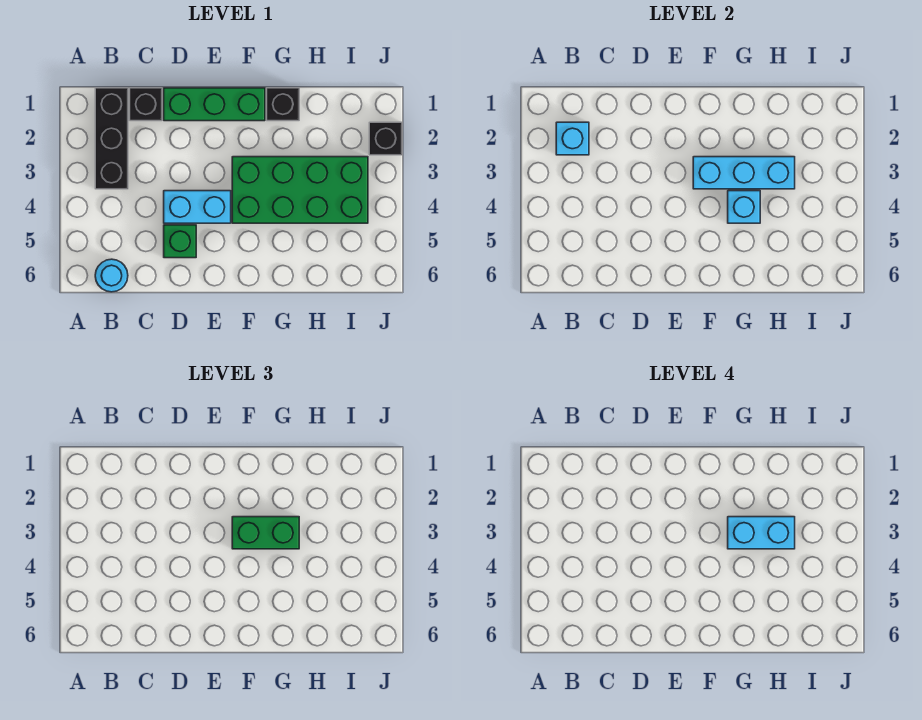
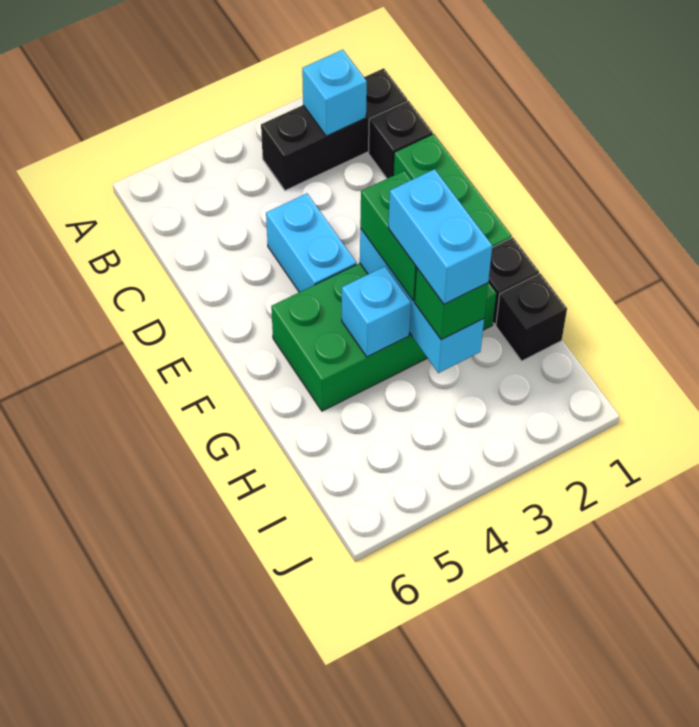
cyan 1x1 round brick [95,259,128,292] -> none
green 1x1 brick [164,225,196,258] -> green 1x1 brick moved to [414,268,488,340]
green 2x4 brick [232,157,368,223] -> green 2x4 brick turned to [271,263,496,411]
black 1x1 brick [369,122,402,155] -> black 1x1 brick moved to [496,273,567,361]

